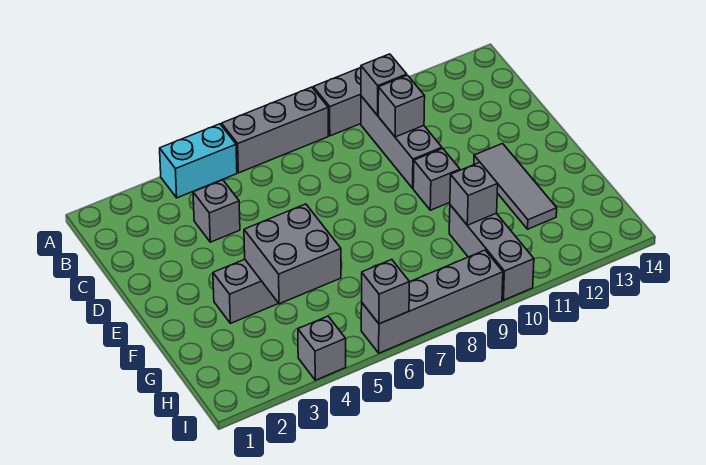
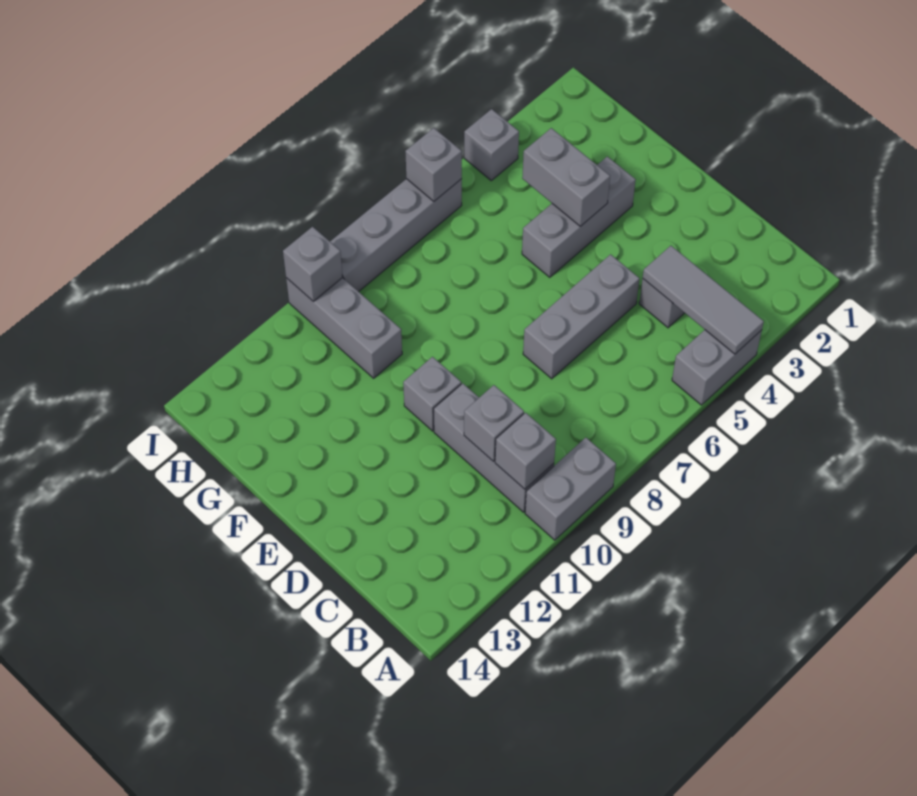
cyan 1x2 brick [160,124,237,198] -> grey 1x2 brick [672,330,762,405]
grey 1x3 brick [222,87,328,173] -> grey 1x3 brick moved to [523,254,639,379]
grey 1x3 tile [474,144,557,229] -> grey 1x3 tile moved to [643,246,764,354]
grey 2x2 brick [244,204,341,304] -> grey 1x2 brick [522,128,610,226]
grey 1x1 brick [450,162,498,225] -> grey 1x1 brick moved to [283,227,343,301]

